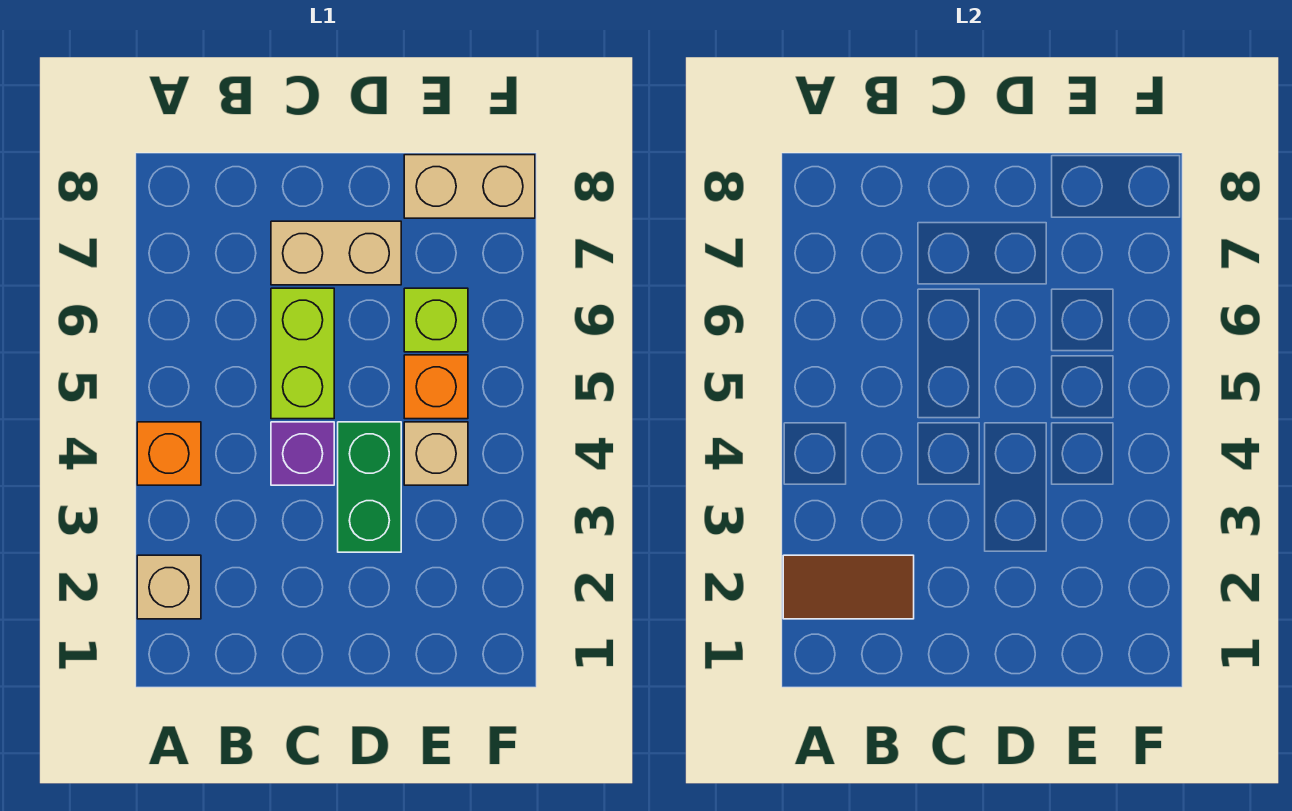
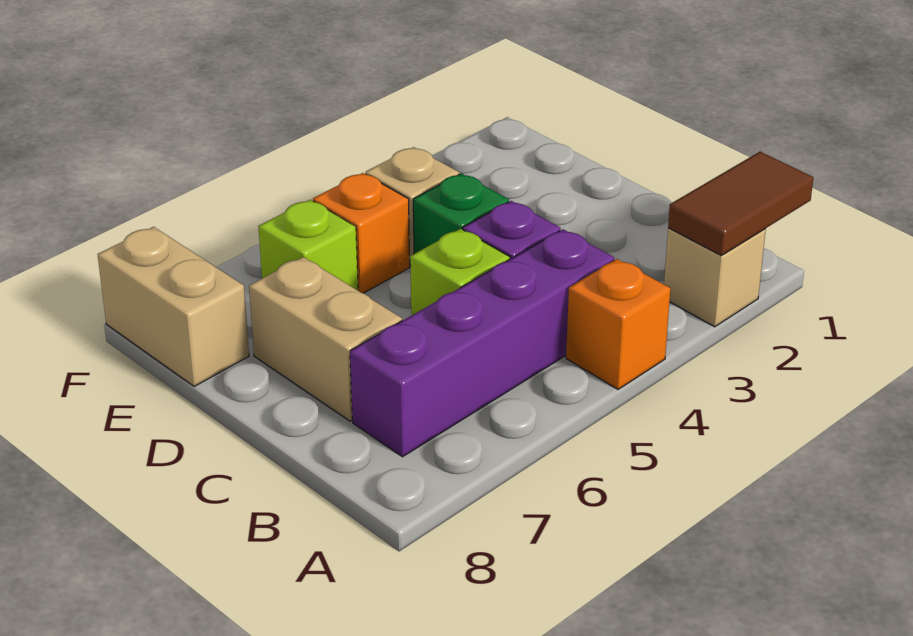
brown 1x2 tile [783,555,914,619] -> brown 1x2 tile turned to [668,152,813,256]
none -> purple 1x4 brick [350,229,614,457]
lime 1x2 brick [271,288,334,419] -> lime 1x1 brick [410,229,510,315]
green 1x2 brick [338,422,401,552] -> green 1x1 brick [413,174,509,254]

